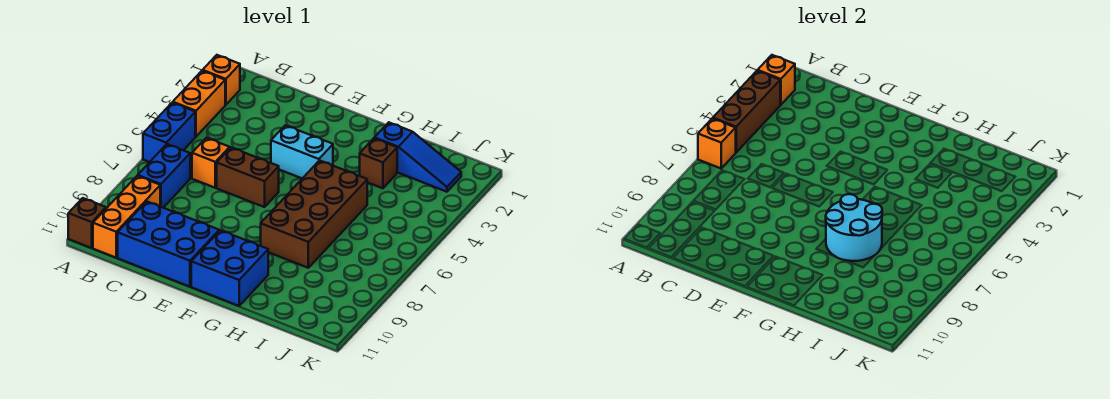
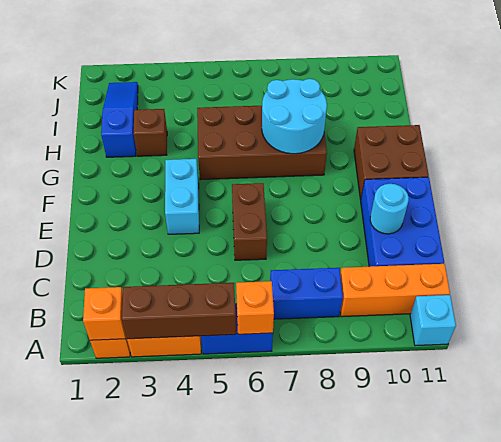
brown 1x1 brick [68,198,106,248] -> cyan 1x1 brick [410,295,456,346]
orange 1x1 brick [192,138,230,188] -> none
none -> cyan 1x1 round brick [370,184,409,234]
blue 2x2 brick [191,230,268,306] -> brown 2x2 brick [354,125,429,200]

